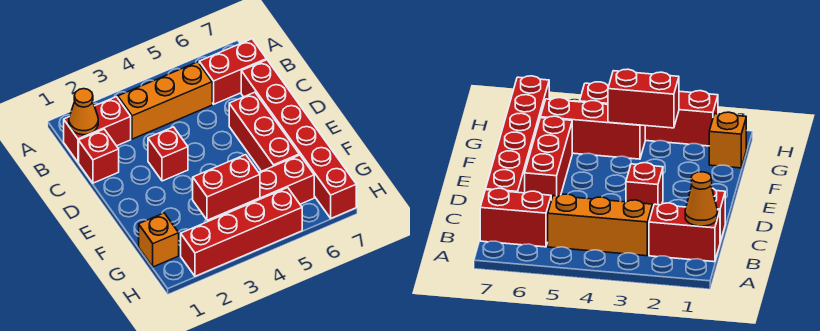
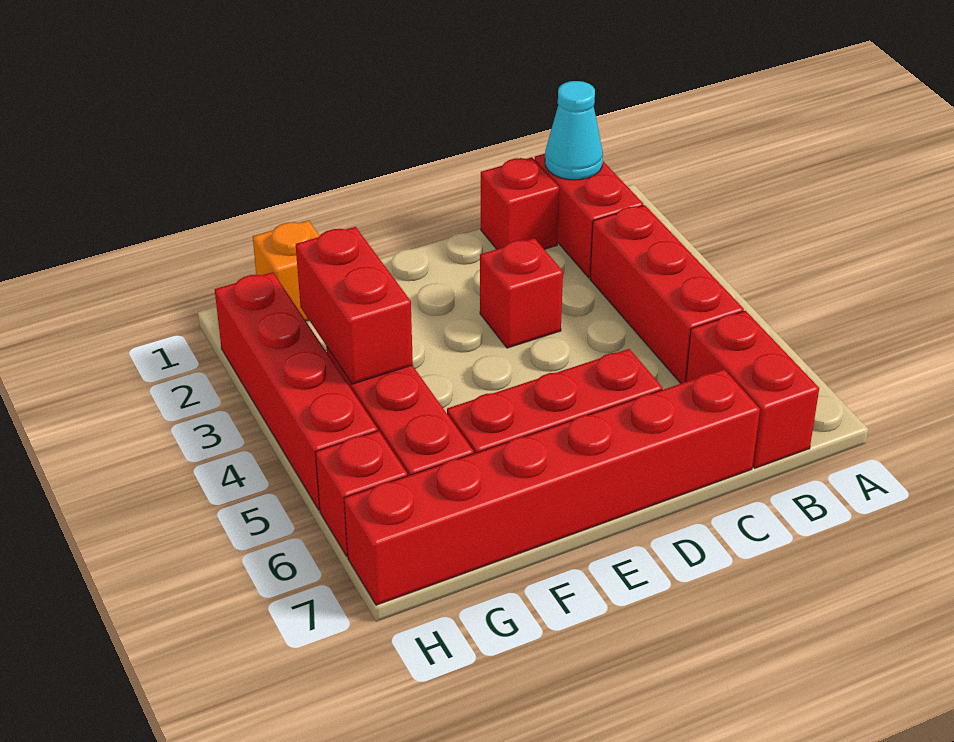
orange 1x1 cone [69,89,98,135] -> cyan 1x1 cone [545,81,603,180]
orange 1x3 brick [118,62,212,139] -> red 1x3 brick [590,205,744,383]
none -> red 1x1 brick [316,431,407,556]

